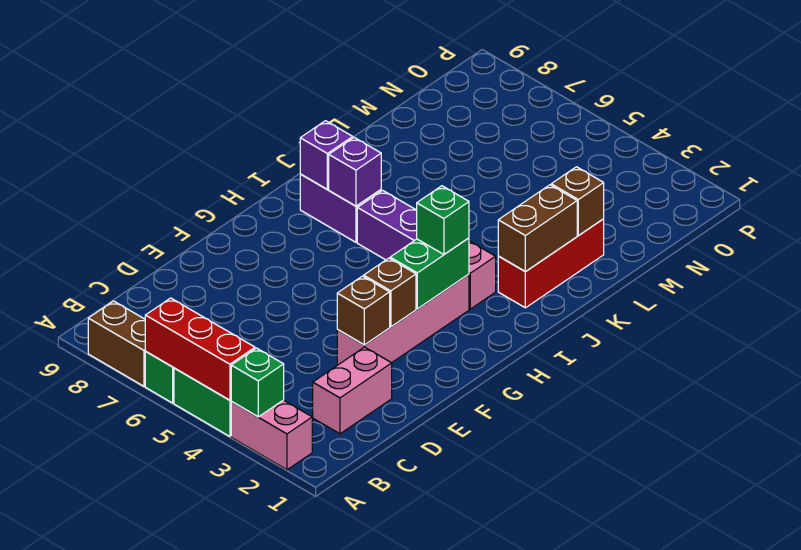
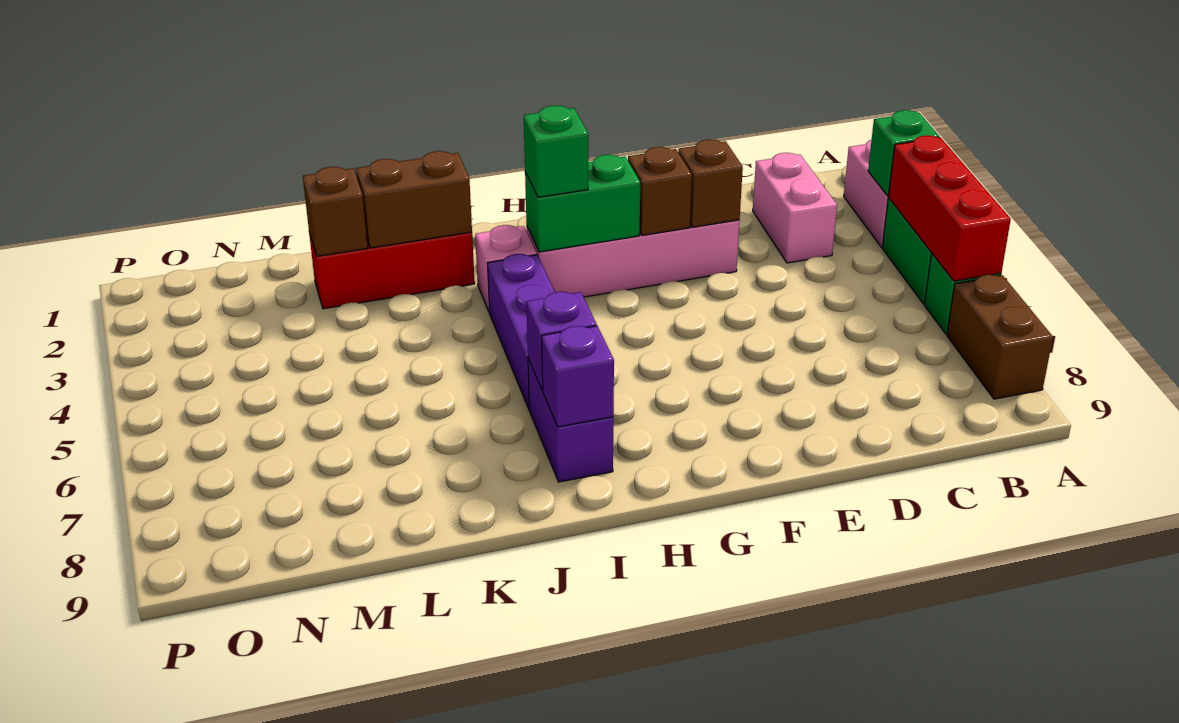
pink 1x2 brick [313,347,392,434] -> pink 1x2 brick turned to [753,153,837,263]

